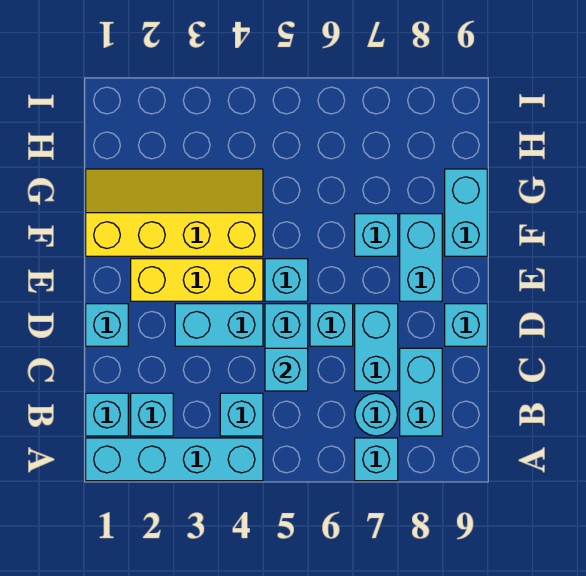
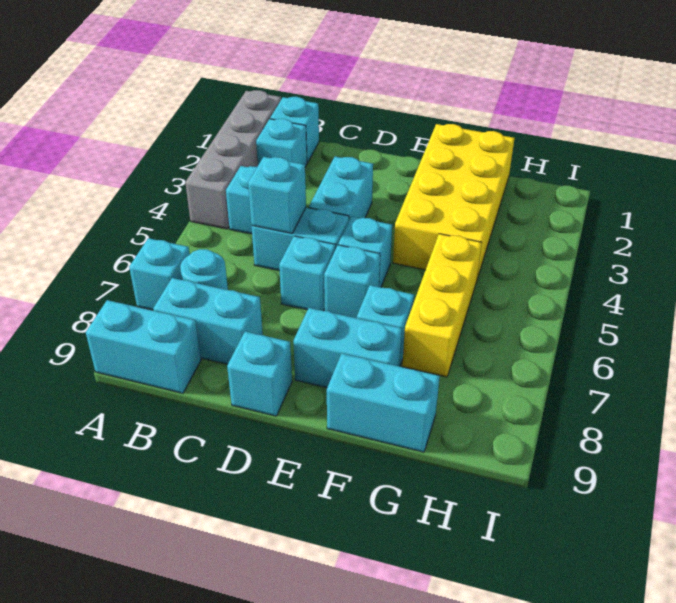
cyan 1x4 brick [86,438,263,481] -> grey 1x4 brick [185,90,281,229]
cyan 1x2 brick [355,304,398,391] -> cyan 1x2 brick moved to [86,300,201,393]
cyan 1x1 brick [86,304,128,346] -> cyan 1x1 brick moved to [324,245,380,318]
yellow 1x3 brick [131,259,263,301] -> yellow 1x3 brick moved to [402,234,482,377]
yellow 2x4 slope [86,169,263,256] -> yellow 2x4 brick [393,124,514,279]

